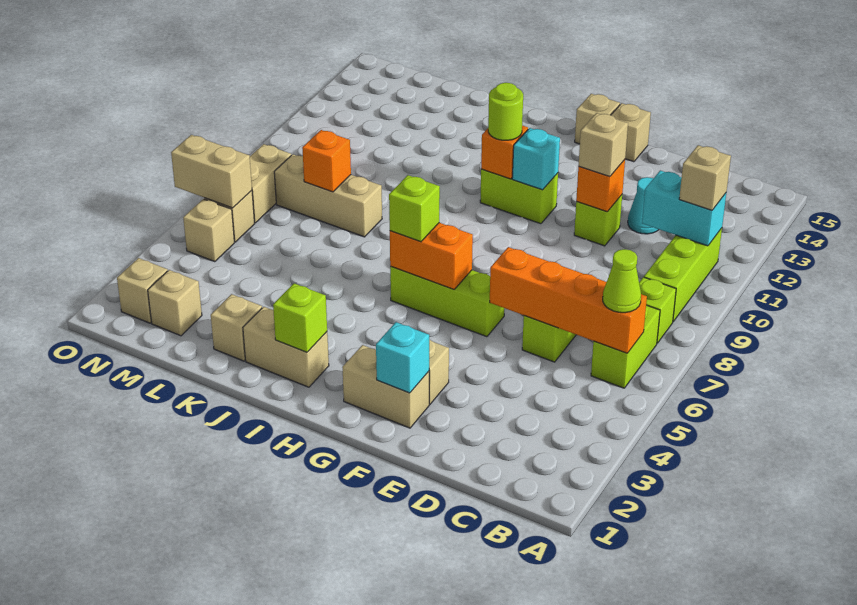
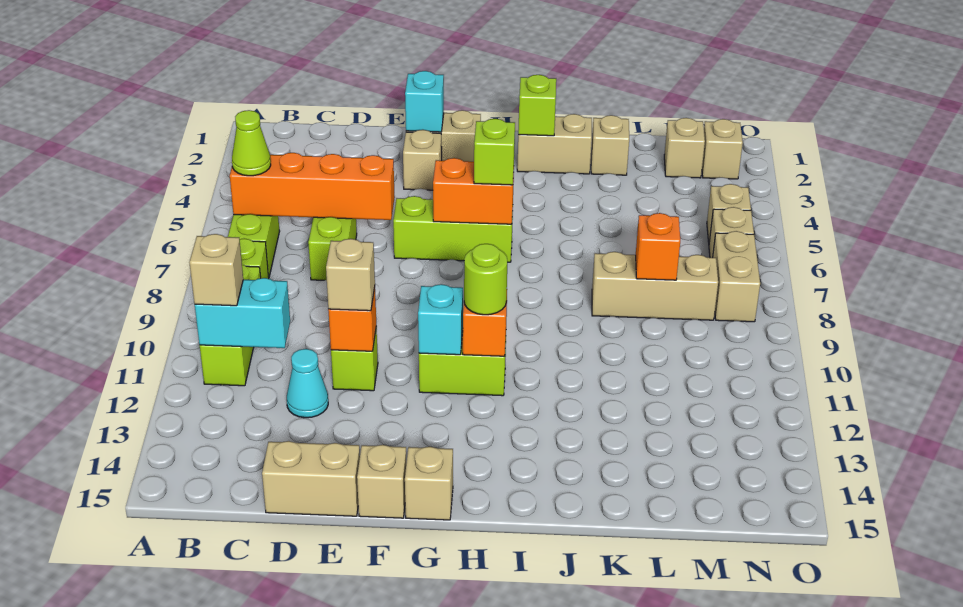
tan 1x2 brick [171,135,252,208] -> tan 1x2 brick moved to [262,441,360,516]

